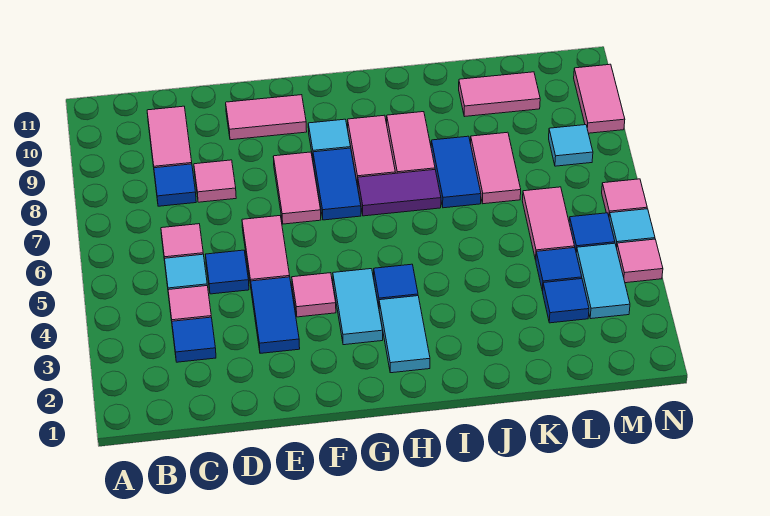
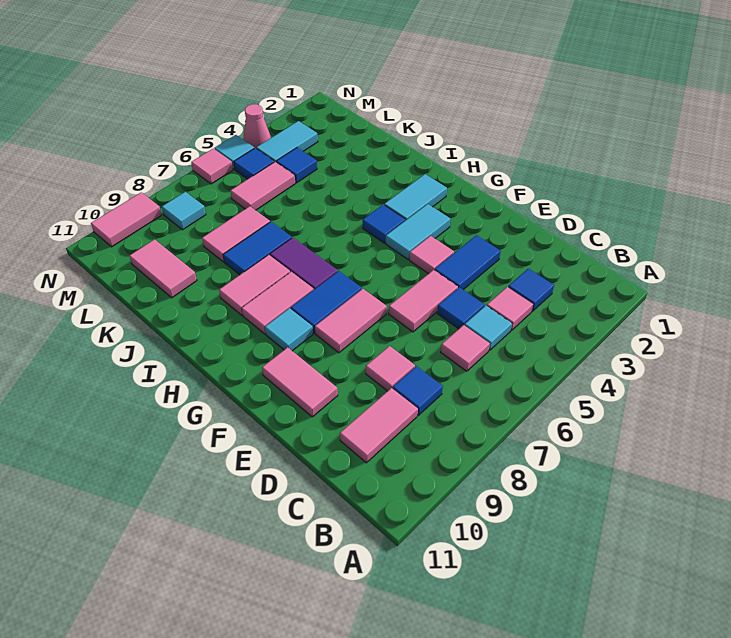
blue 1x1 tile [543,279,589,323] -> none
pink 1x1 tile [617,239,663,283] -> pink 1x1 cone [243,104,271,148]

